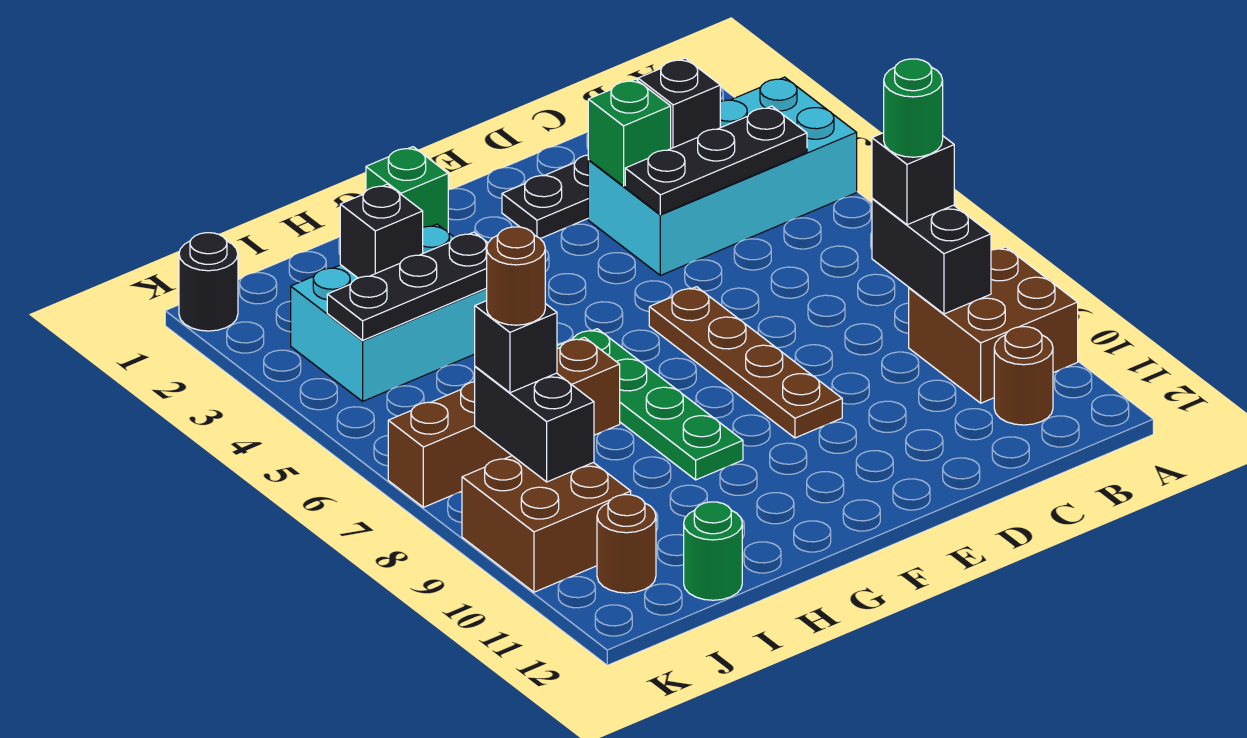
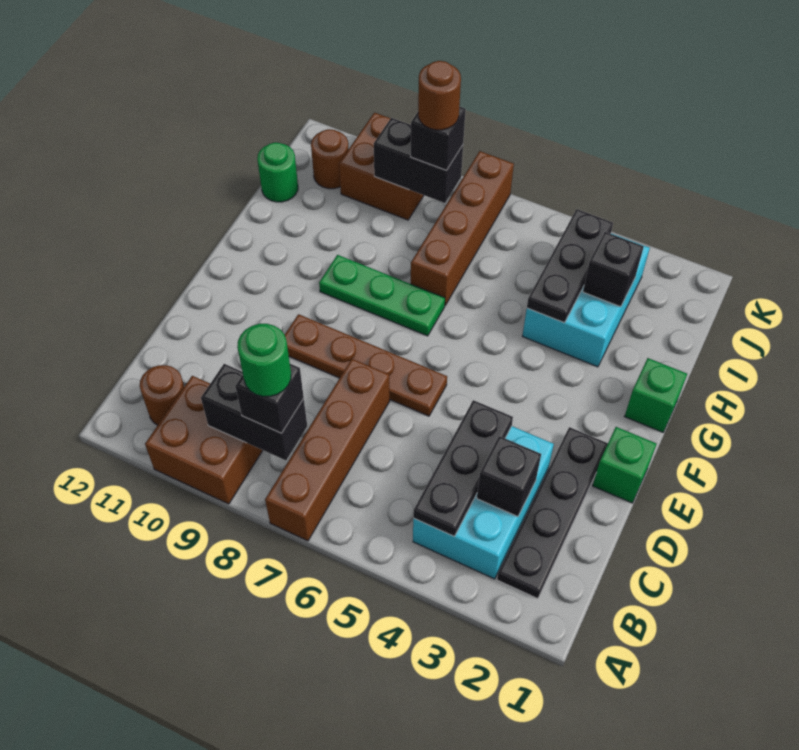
cyan 2x4 brick [588,77,857,275] -> cyan 2x3 brick [413,426,554,579]
none -> brown 1x4 brick [265,359,390,541]
green 1x1 brick [588,79,671,186] -> green 1x1 brick moved to [593,427,656,503]
green 1x4 plate [557,329,743,480] -> green 1x3 plate [319,255,445,336]
black 1x1 round brick [179,233,238,331] -> none

